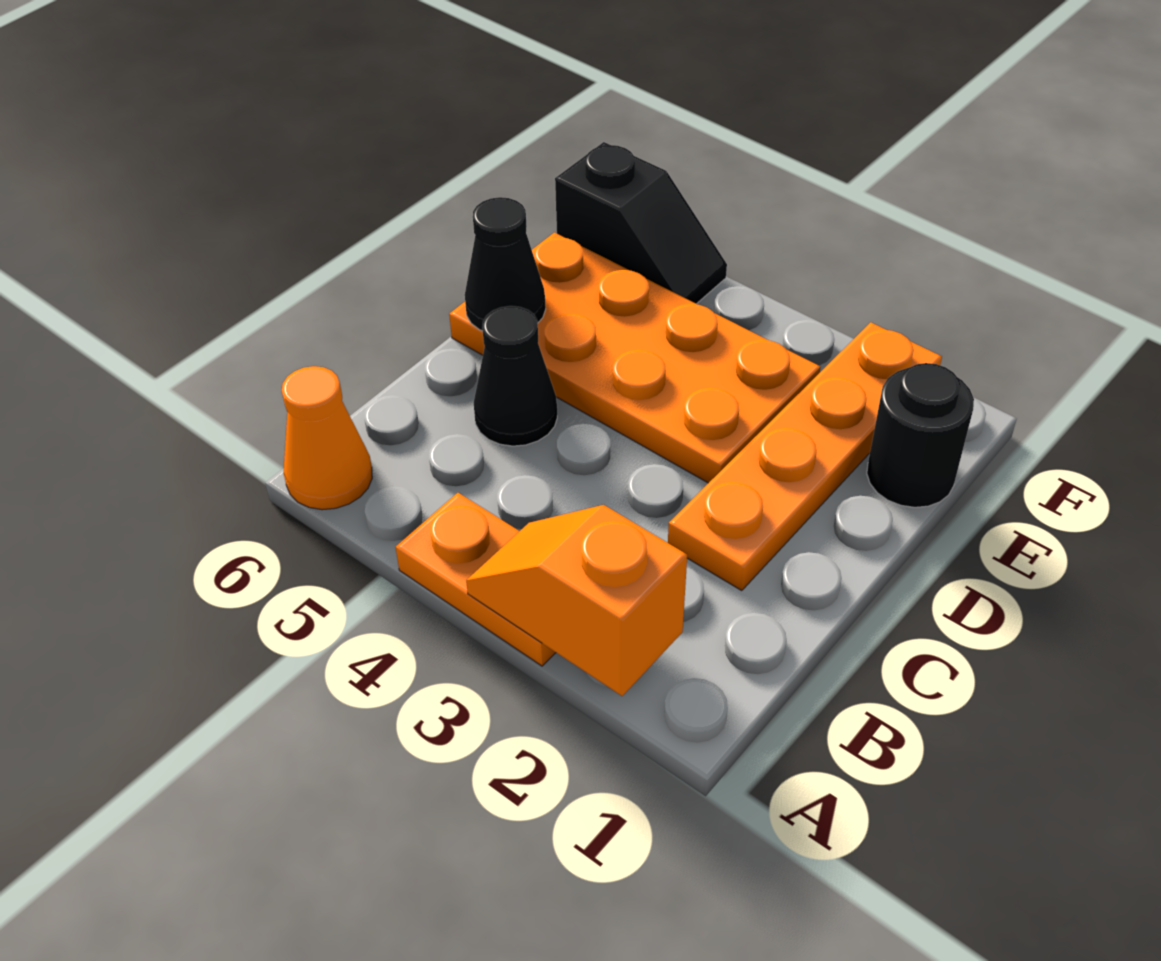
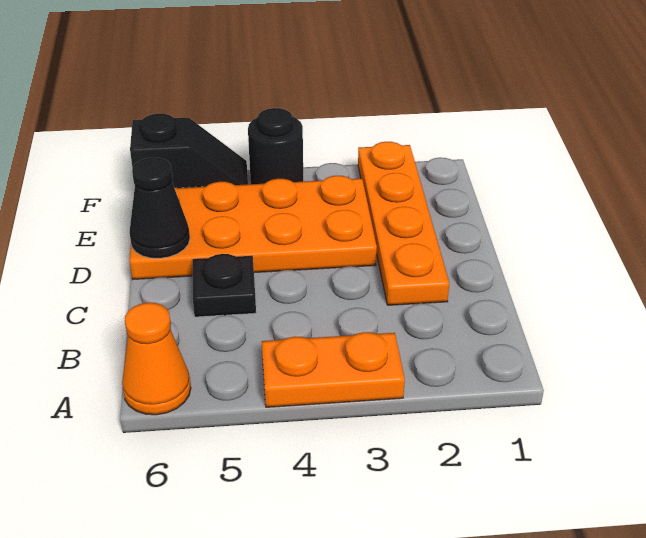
orange 1x2 slope [466,505,687,696] -> none
black 1x1 cone [474,306,557,446] -> black 1x1 plate [193,254,256,317]
black 1x1 round brick [867,363,974,507] -> black 1x1 round brick moved to [248,108,303,184]

